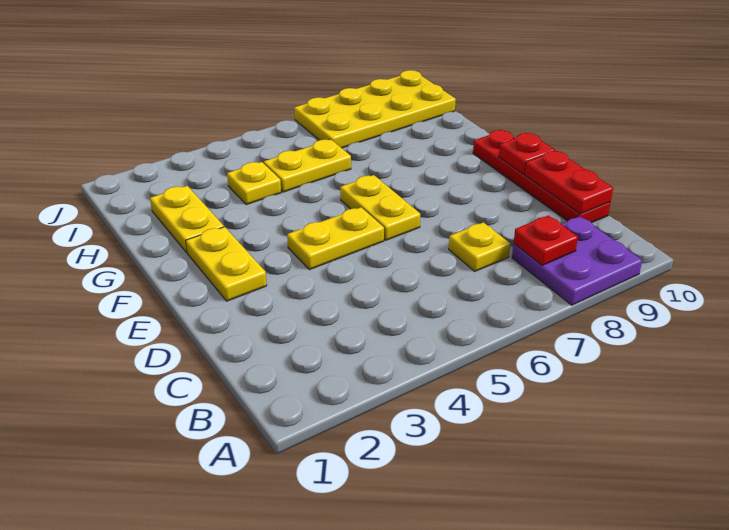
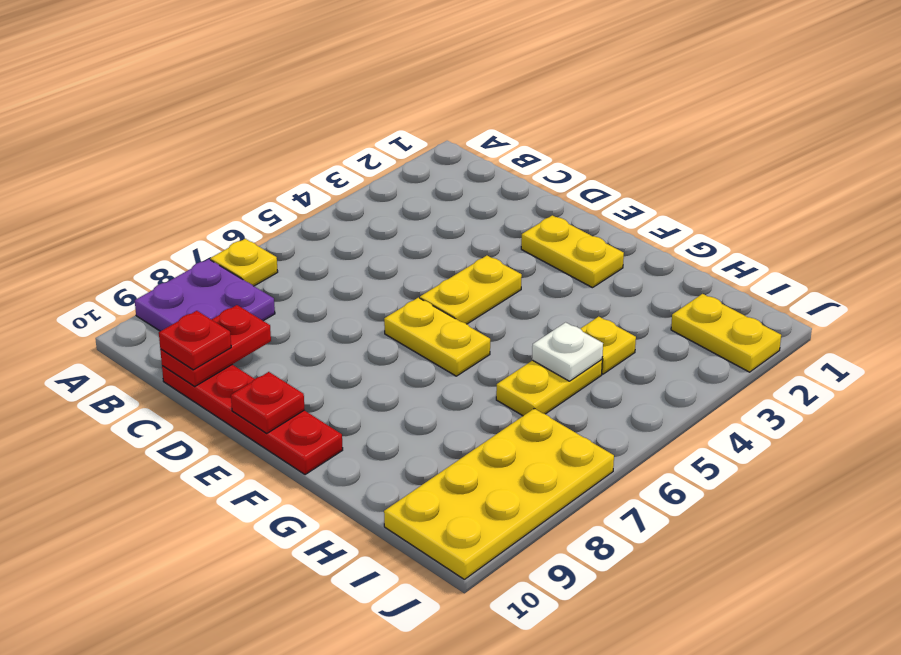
red 1x1 plate [514,216,578,265] -> red 1x1 plate moved to [159,311,231,370]
yellow 1x1 plate [449,222,510,271] -> yellow 1x1 plate moved to [210,239,278,286]
red 1x2 plate [525,151,613,214] -> red 1x2 plate turned to [160,305,271,387]
yellow 1x2 plate [150,186,224,253] -> yellow 1x2 plate moved to [671,294,781,372]
none -> white 1x1 plate [532,322,603,381]

